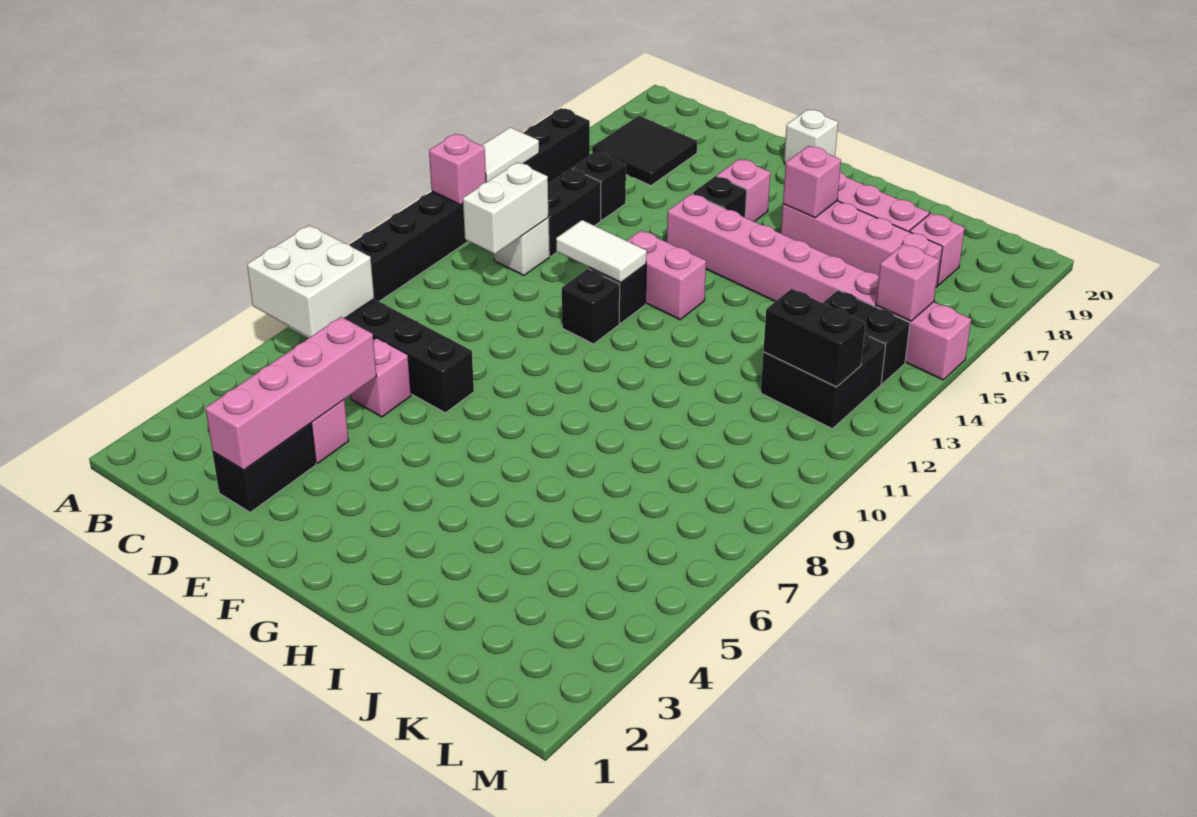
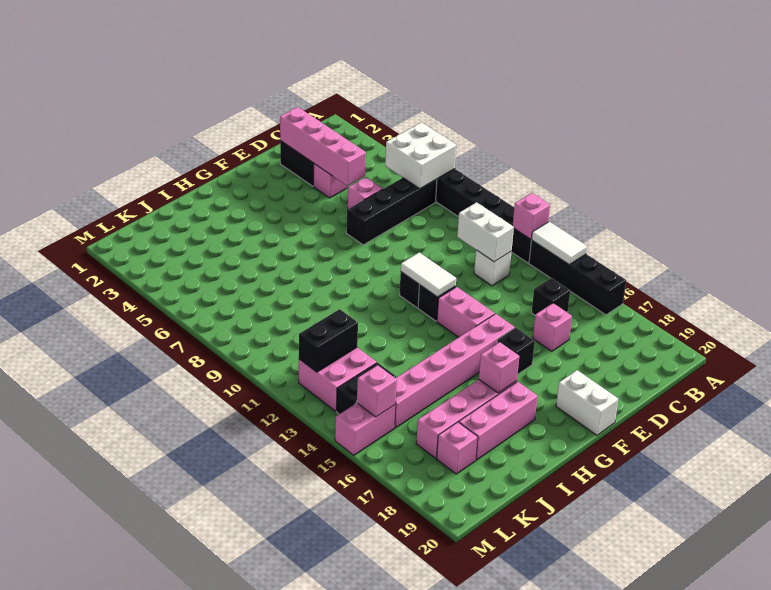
black 2x2 tile [592,116,697,185] -> none
black 1x2 brick [548,168,601,257] -> none
white 1x2 tile [556,220,647,282] -> white 1x2 tile turned to [401,252,456,297]
pink 1x2 brick [627,230,706,320] -> pink 1x2 brick turned to [437,287,495,337]
pink 1x1 brick [717,159,770,222] -> pink 1x1 brick moved to [533,303,572,351]
white 1x1 brick [784,109,838,164] -> white 1x2 brick [556,370,618,435]
black 2x2 brick [761,332,886,429] -> pink 2x2 brick [299,348,377,411]

